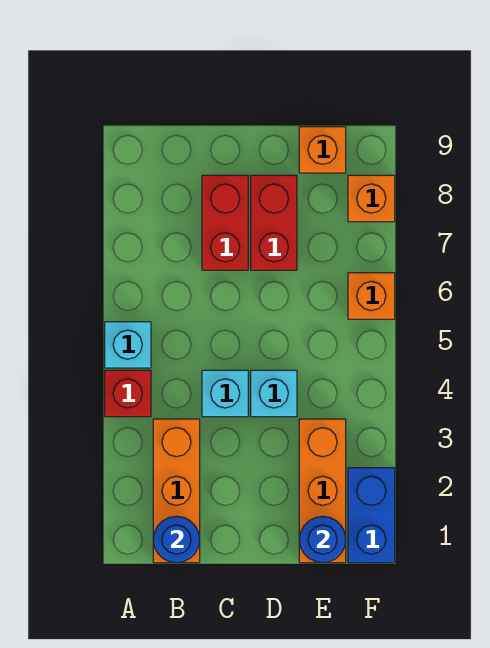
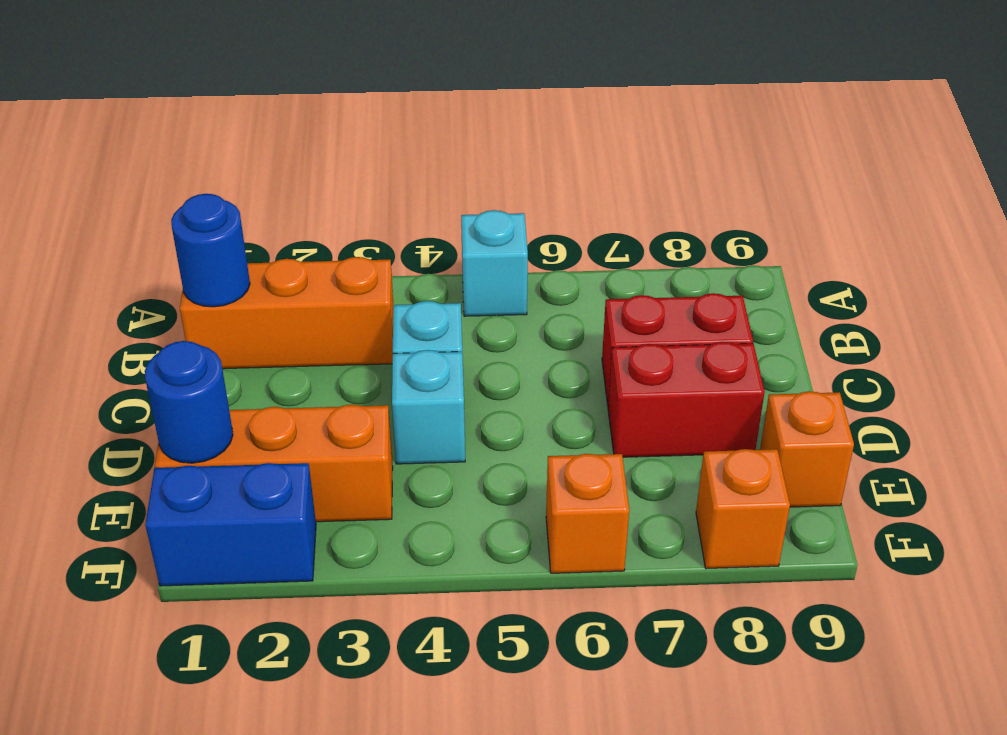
red 1x1 brick [105,370,151,417] -> none

